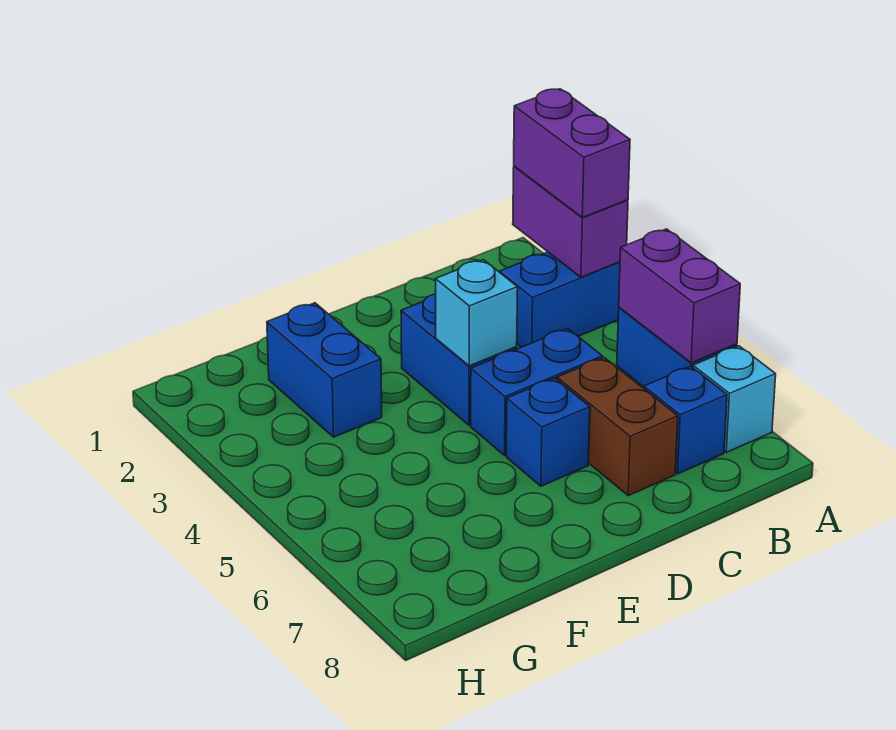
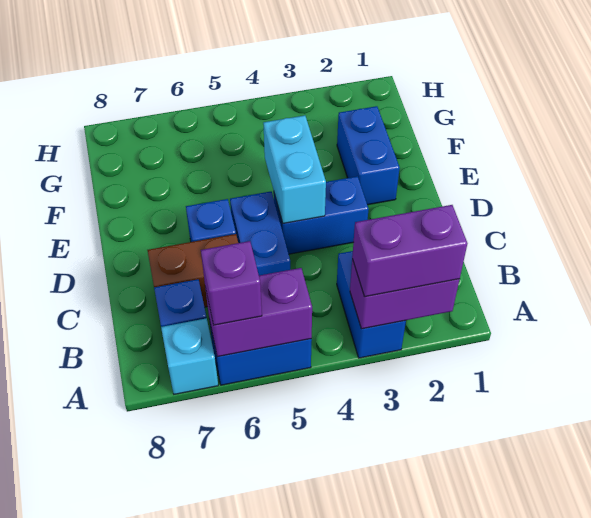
none -> purple 1x1 brick [201,241,262,325]
cyan 1x1 brick [435,260,518,366] -> cyan 1x2 brick [263,115,326,223]
blue 1x2 brick [267,303,382,437] -> blue 1x2 brick turned to [337,106,400,205]

